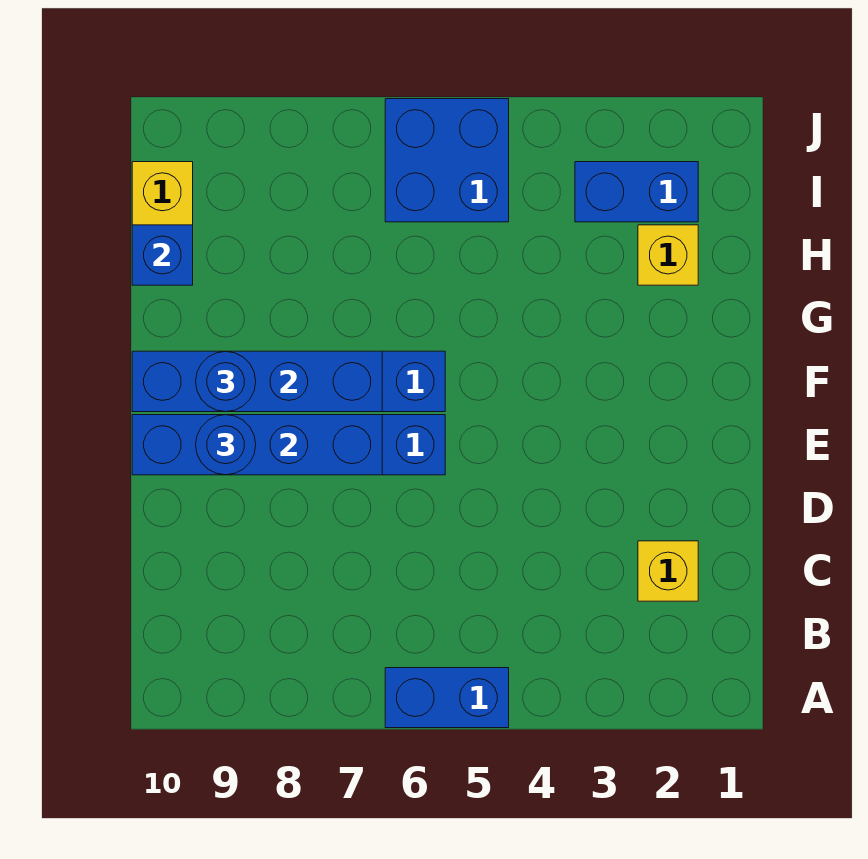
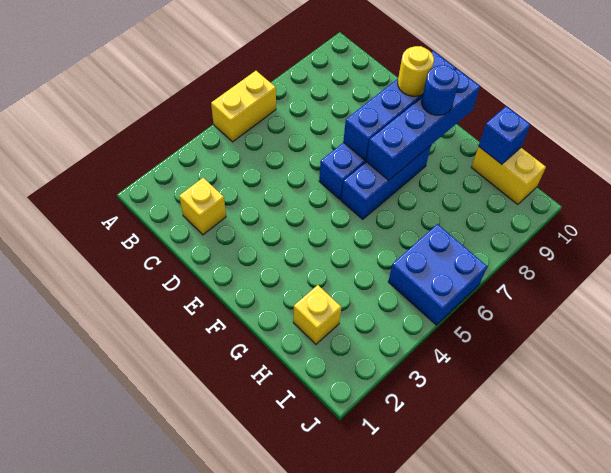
blue 1x2 brick [385,668,509,728] -> yellow 1x2 brick [211,71,276,142]
blue 1x1 round brick [196,415,256,475] -> yellow 1x1 round brick [398,46,434,96]
blue 1x2 brick [575,162,698,222] -> none

